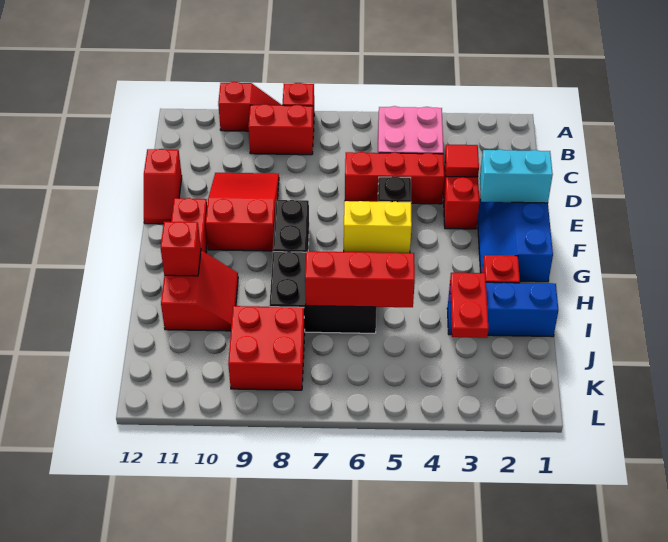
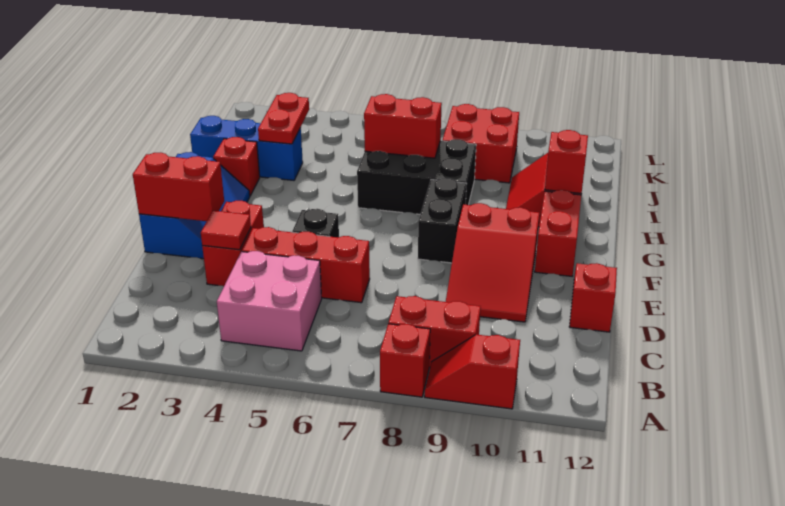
cyan 1x2 brick [480,149,553,203] -> red 1x2 brick [133,153,224,221]
yellow 1x2 brick [344,201,412,253] -> none
red 1x3 brick [305,251,415,307] -> red 1x2 brick [364,94,442,158]

